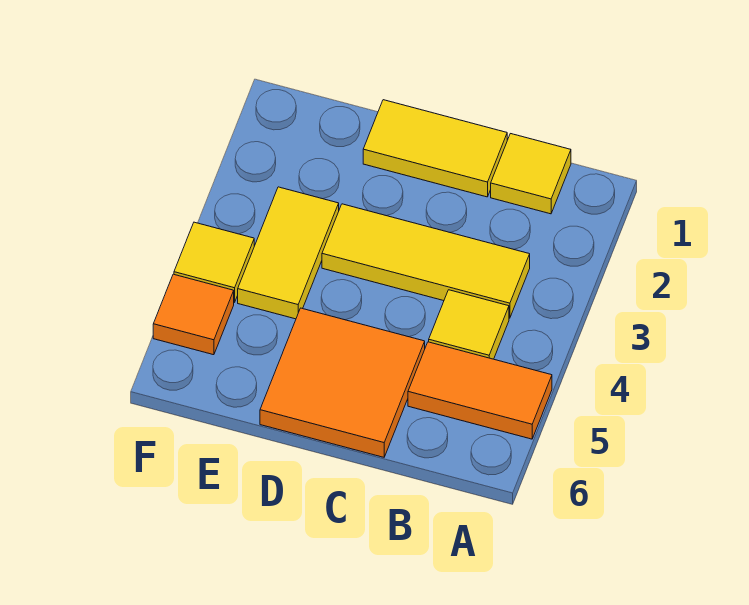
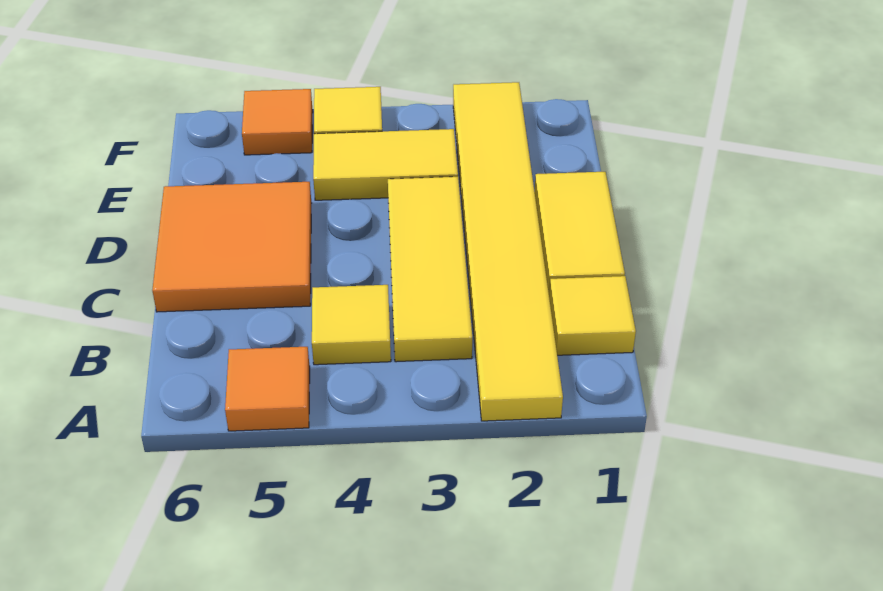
none -> yellow 1x6 tile [453,82,563,421]
orange 1x2 tile [408,342,552,439] -> orange 1x1 tile [225,347,310,431]

